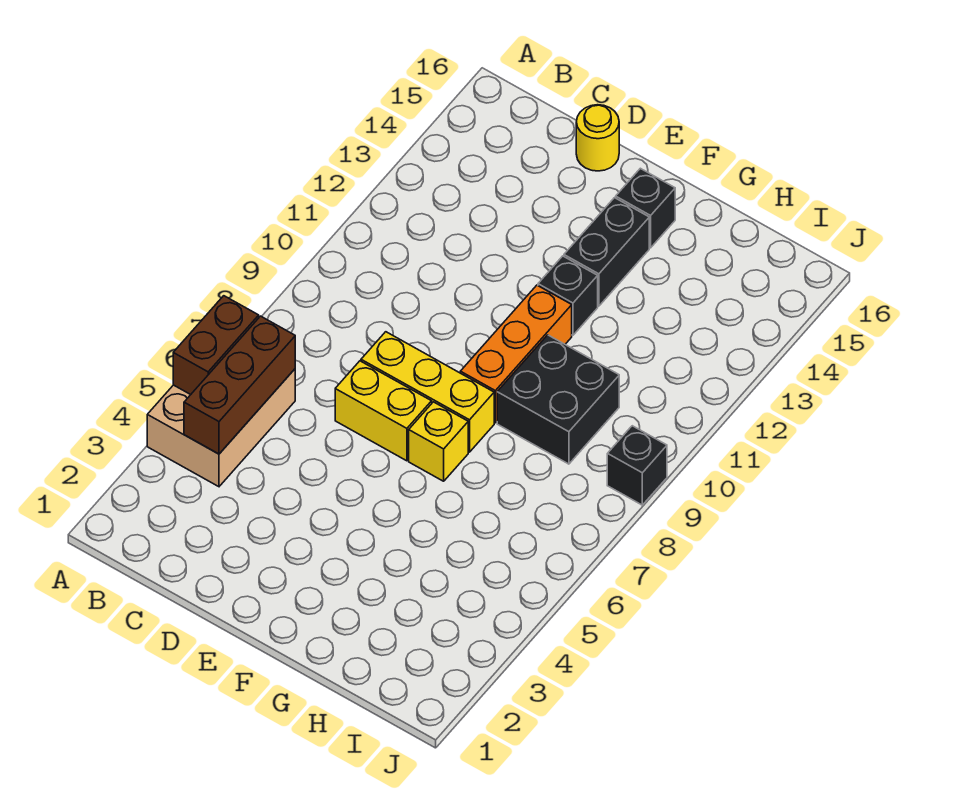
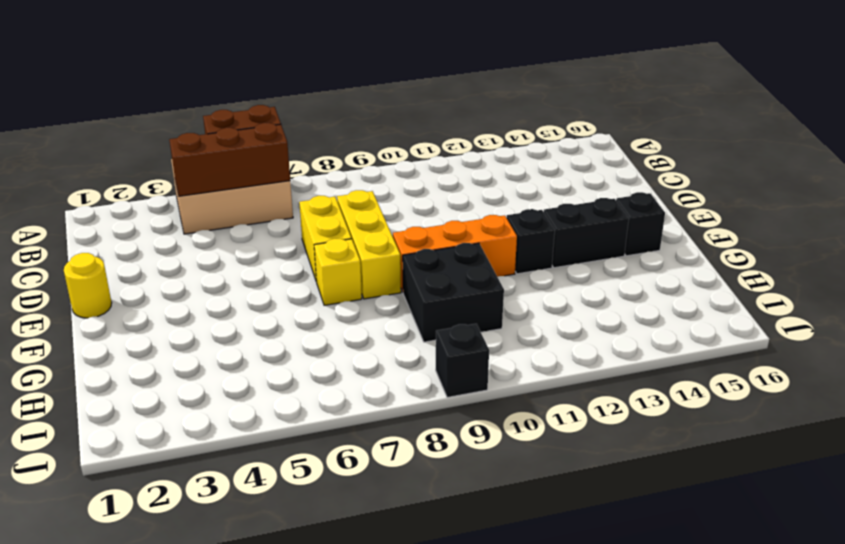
yellow 1x1 round brick [576,105,619,171] -> yellow 1x1 round brick moved to [64,253,112,318]

